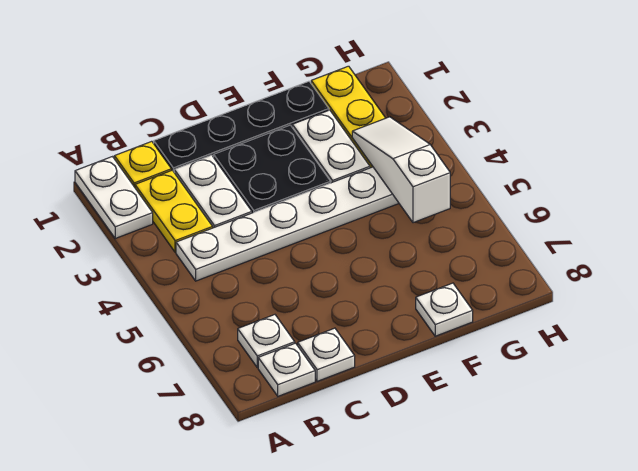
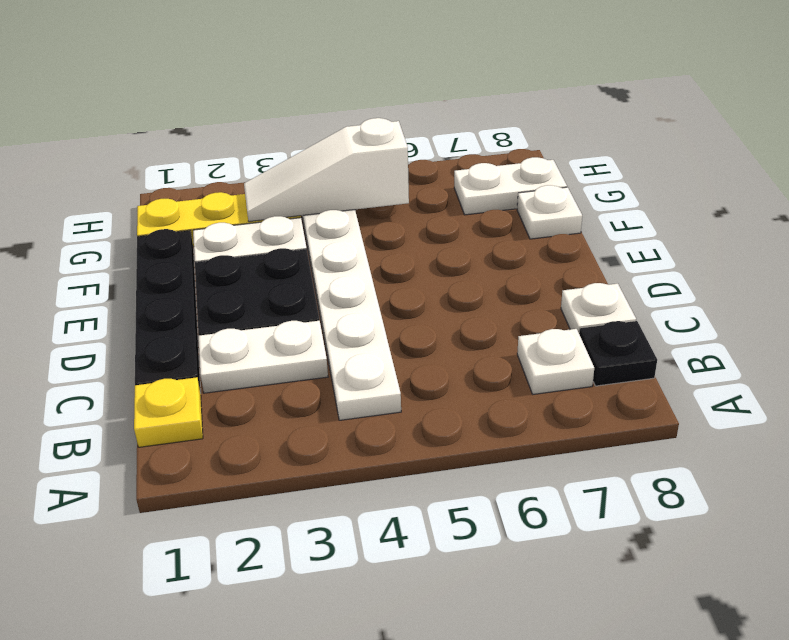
white 1x2 plate [75,157,153,238] -> white 1x2 plate moved to [454,157,567,215]
yellow 1x2 plate [135,170,213,252] -> none
white 1x1 plate [258,343,315,396] -> black 1x1 plate [579,321,657,386]

